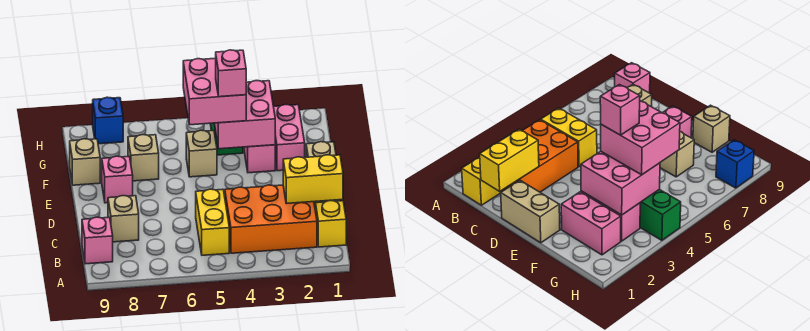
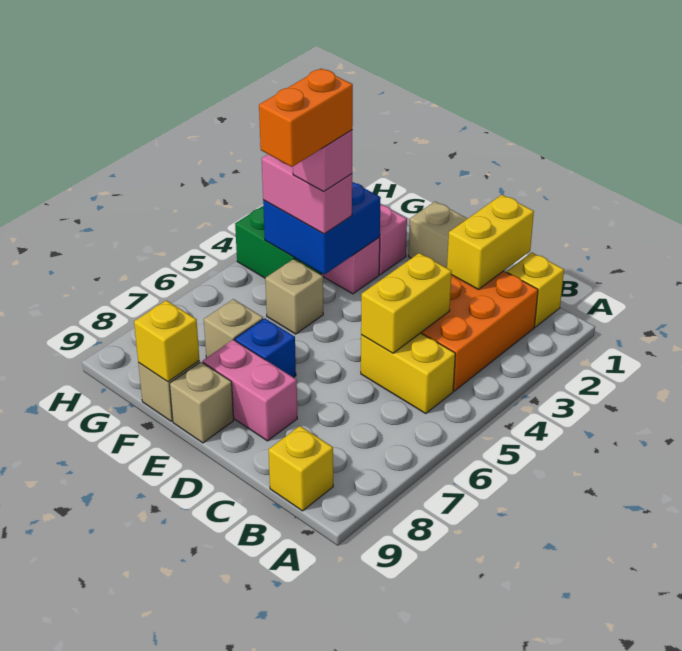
pink 1x1 brick [82,217,113,264] -> yellow 1x1 brick [269,426,333,511]
none -> yellow 1x2 brick [361,253,452,353]
tan 1x1 brick [108,196,139,242] -> tan 1x1 brick moved to [170,362,234,443]
pink 1x1 brick [102,156,133,203] -> pink 1x2 brick [203,340,297,441]
pink 2x2 brick [214,81,275,149] -> blue 2x2 brick [263,182,381,275]
pink 2x2 brick [183,58,246,125] -> pink 1x2 brick [262,154,352,234]
none -> orange 1x2 brick [259,69,353,167]
none -> yellow 1x1 brick [134,300,199,382]
blue 1x1 brick [93,97,123,144] -> blue 1x1 brick moved to [235,318,296,378]

